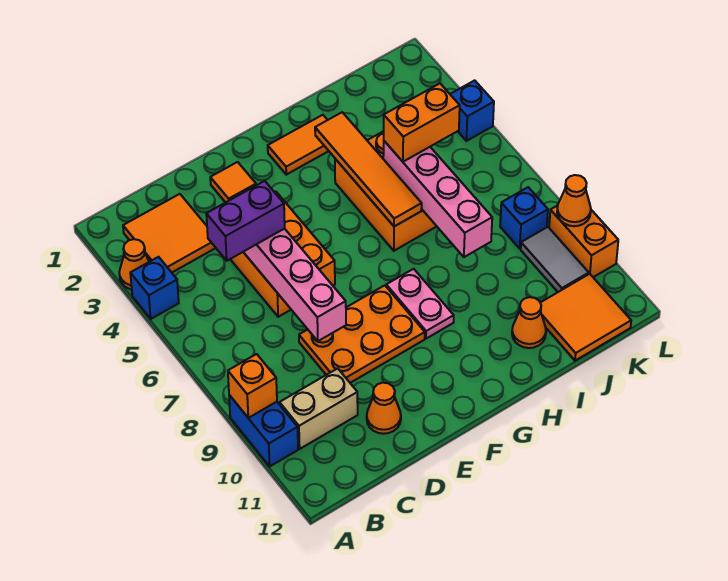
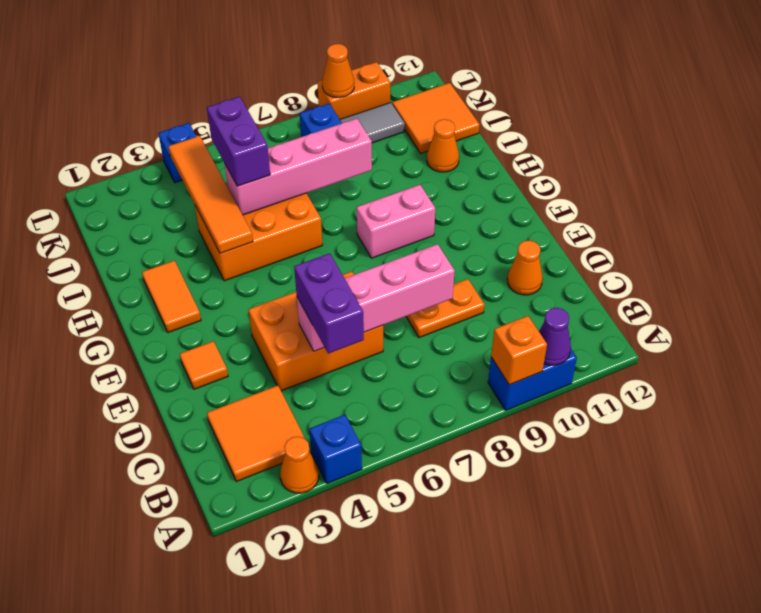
none -> purple 1x1 cone [539,308,571,365]
tan 1x2 brick [280,368,358,449] -> none
orange 2x3 plate [299,285,425,383] -> orange 1x2 plate [406,279,485,338]
pink 1x2 plate [386,269,454,339] -> pink 1x2 brick [357,185,435,258]
orange 1x4 tile [315,112,422,226] -> orange 1x4 tile turned to [168,136,253,253]
orange 1x2 brick [384,84,460,162] -> purple 1x2 brick [207,97,270,186]

